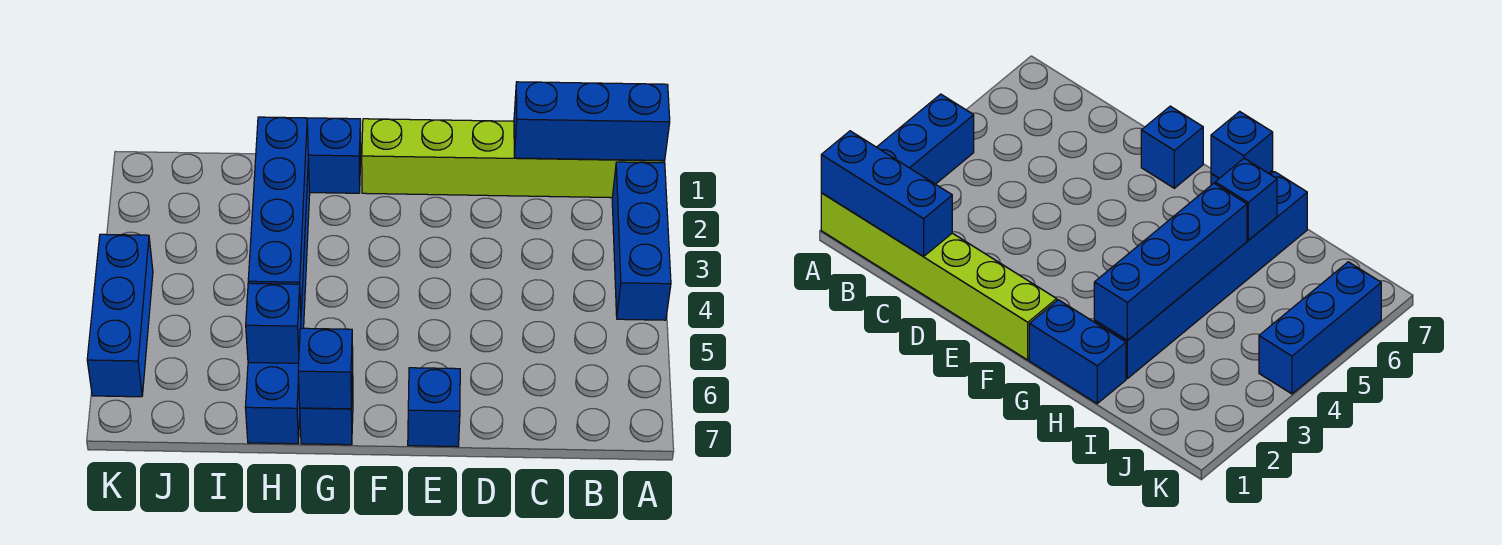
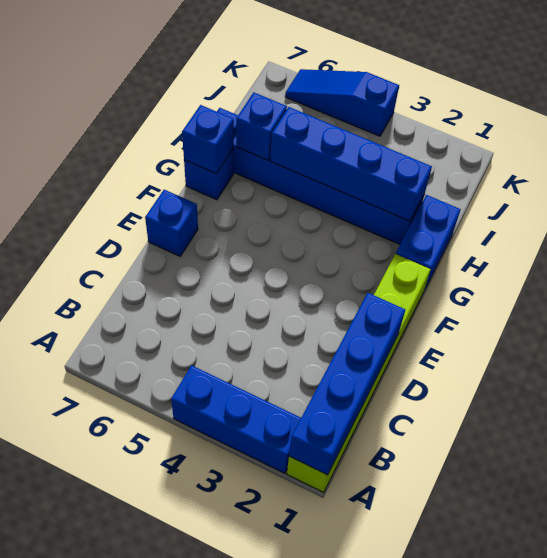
blue 1x3 brick [514,82,670,161] -> blue 1x4 brick [289,293,405,475]
blue 1x3 brick [87,234,153,397] -> blue 1x3 slope [285,69,399,136]

